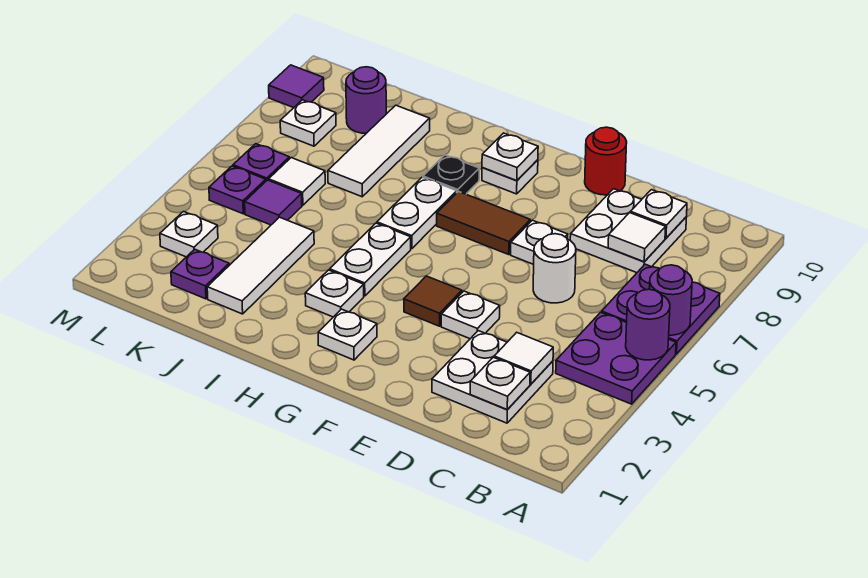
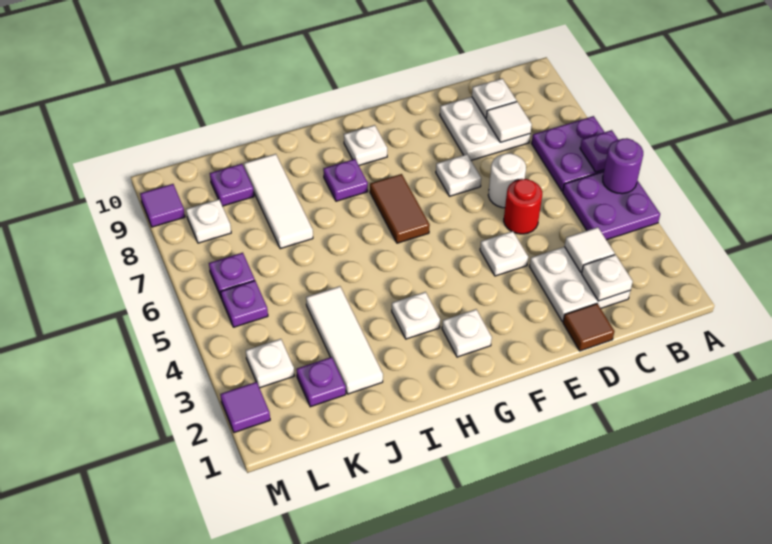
purple 1x1 round brick [649,265,692,335] -> purple 1x1 plate [580,130,618,172]
red 1x1 round brick [585,127,627,195] -> red 1x1 round brick moved to [504,179,542,234]
brown 1x1 tile [404,276,462,326] -> brown 1x1 tile moved to [563,304,614,351]
brown 1x2 tile [437,192,530,254] -> brown 1x2 tile turned to [370,174,430,243]
white 1x1 plate [482,133,538,181] -> none
white 1x2 plate [330,223,411,296] -> none
white 1x2 plate [377,177,457,249] -> none
black 1x1 plate [423,155,479,194] -> purple 1x1 plate [323,159,368,201]
purple 1x1 tile [245,180,302,225] -> purple 1x1 tile moved to [220,382,270,433]
white 1x1 tile [269,158,325,205] -> none
purple 1x1 round brick [346,67,386,133] -> purple 1x1 plate [210,164,254,206]

